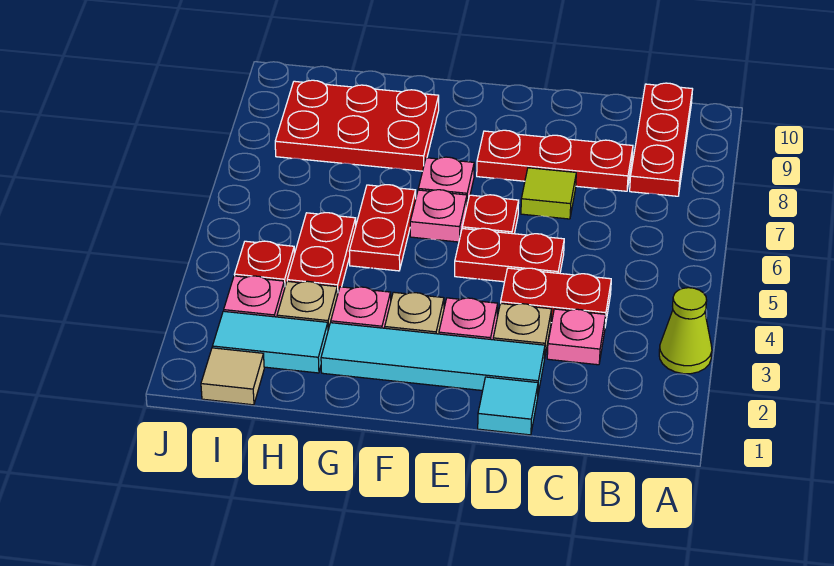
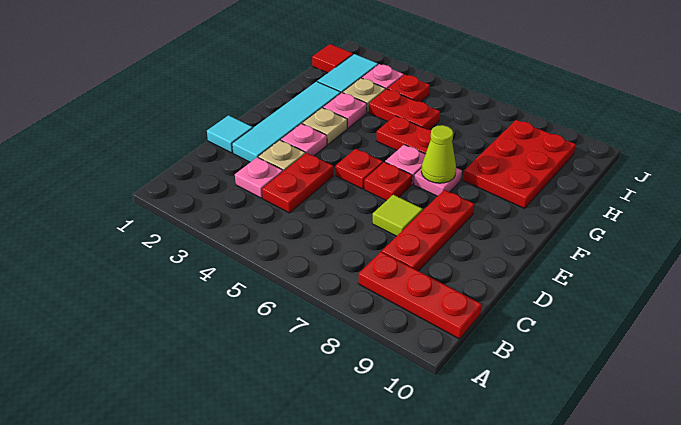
lime 1x1 cone [659,288,712,374] -> lime 1x1 cone moved to [421,125,456,183]
red 1x2 plate [455,228,564,282] -> red 1x1 plate [336,149,383,189]
tan 1x1 tile [201,348,264,405] -> red 1x1 tile [312,44,353,73]

